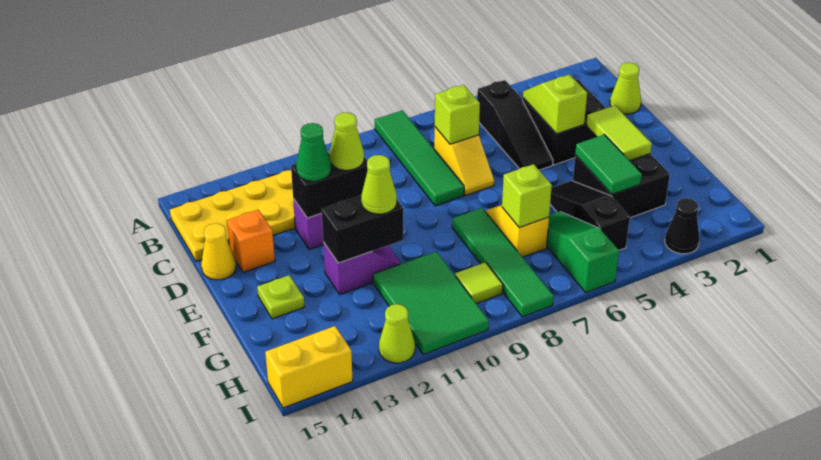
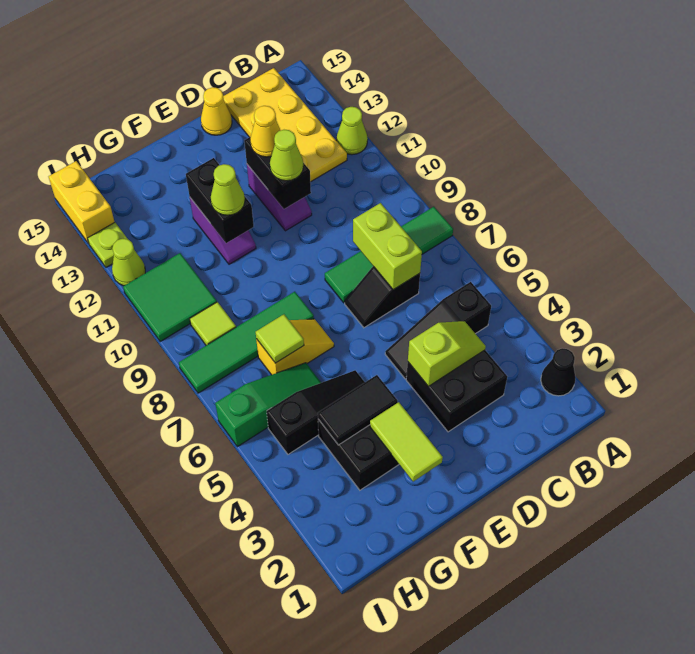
lime 1x1 cone [610,63,641,114] -> lime 1x1 cone moved to [336,107,368,155]
yellow 1x2 slope [434,127,494,195] -> black 1x2 slope [345,266,420,328]
lime 1x1 brick [435,85,480,144] -> lime 1x2 brick [353,203,422,290]
green 1x1 cone [296,123,331,181] -> yellow 1x1 cone [250,106,281,157]
orange 1x1 brick [227,210,275,272] -> none
lime 1x2 tile [586,106,652,161] -> lime 1x2 tile turned to [370,402,443,482]
green 1x2 tile [575,135,642,194] -> black 1x2 tile [318,375,398,445]
lime 1x1 plate [257,275,304,319] -> lime 1x1 plate moved to [88,223,127,267]
lime 1x1 brick [502,164,552,228] -> lime 1x1 tile [256,314,304,363]
green 2x3 tile [373,252,489,355] -> green 2x2 tile [123,253,217,341]
black 1x1 cone [665,198,700,254] -> black 1x1 cone moved to [541,348,576,396]

